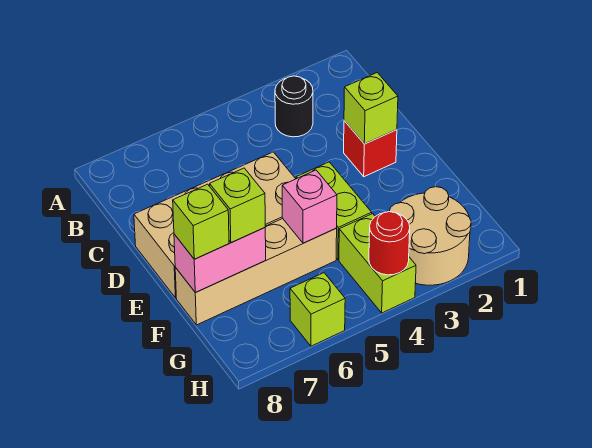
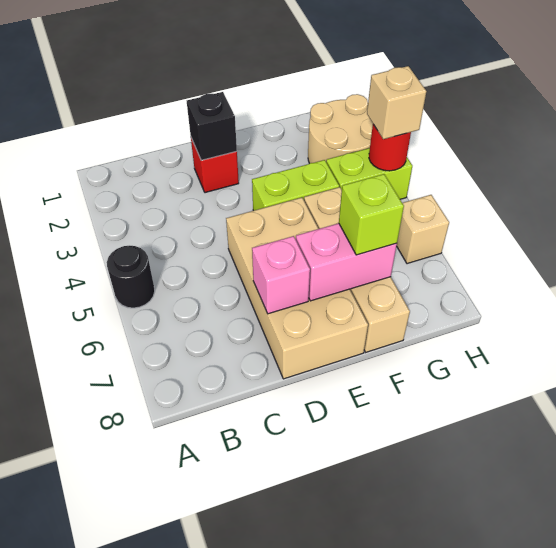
black 1x1 round brick [275,76,313,137] -> black 1x1 round brick moved to [107,246,155,308]
lime 1x1 brick [344,73,398,144] -> black 1x1 brick [187,92,237,160]
pink 1x1 brick [282,170,337,243] -> pink 1x1 brick moved to [252,236,310,314]
pink 1x2 brick [174,228,266,293] -> pink 1x2 brick turned to [296,223,397,301]
lime 1x1 brick [173,184,229,259] -> none
none -> tan 1x1 brick [367,66,427,139]
lime 1x1 brick [290,273,345,346] -> tan 1x1 brick [397,195,449,264]

